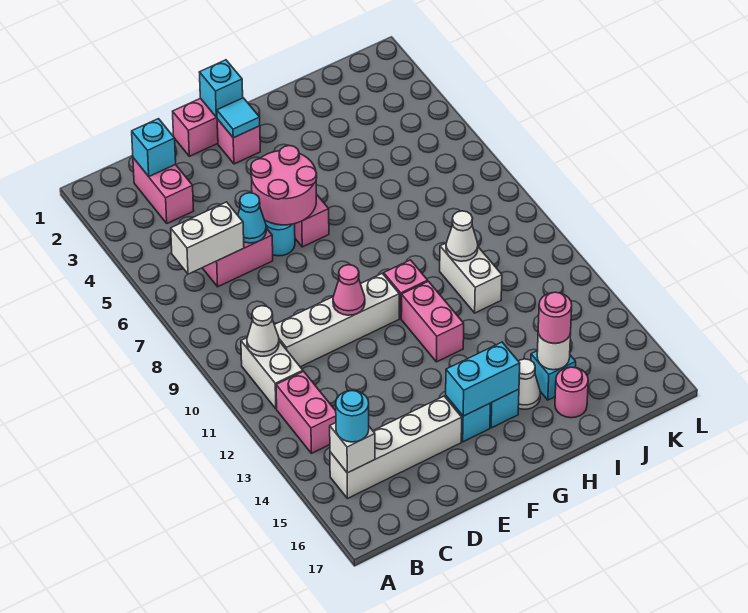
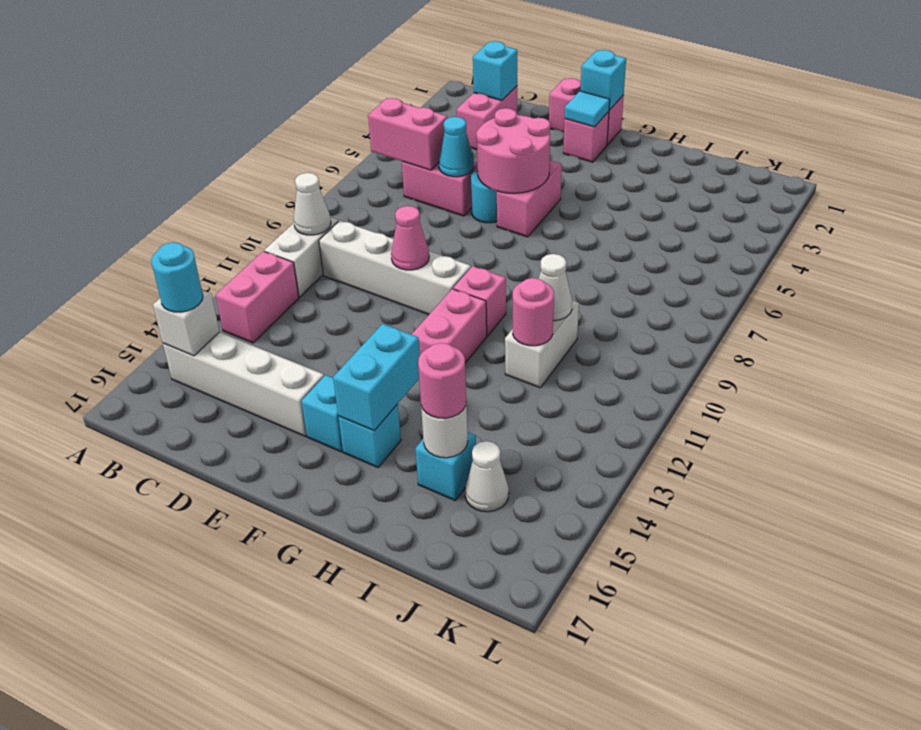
white 1x2 brick [171,202,244,274] -> pink 1x2 brick [368,98,447,170]
cyan 1x2 brick [446,342,520,416] -> cyan 1x2 brick turned to [333,324,420,431]
white 1x1 cone [518,359,540,409] -> white 1x1 cone moved to [465,441,509,512]
pink 1x1 round brick [555,367,588,418] -> pink 1x1 round brick moved to [513,278,554,346]

